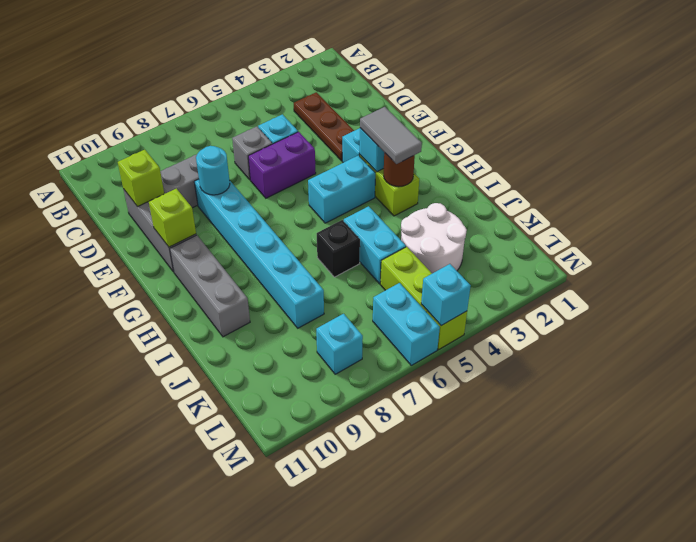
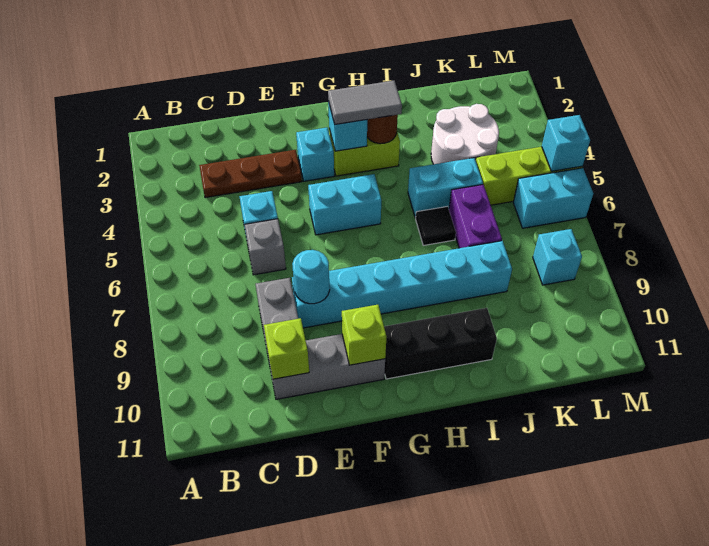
purple 1x2 brick [248,132,316,198] -> purple 1x2 brick moved to [449,185,502,248]
cyan 1x2 brick [308,155,375,223] -> cyan 1x2 brick turned to [308,174,381,235]
grey 1x3 brick [170,235,250,337] -> black 1x3 brick [384,308,497,379]
black 1x1 brick [317,220,360,277] -> black 1x1 tile [416,206,456,245]

